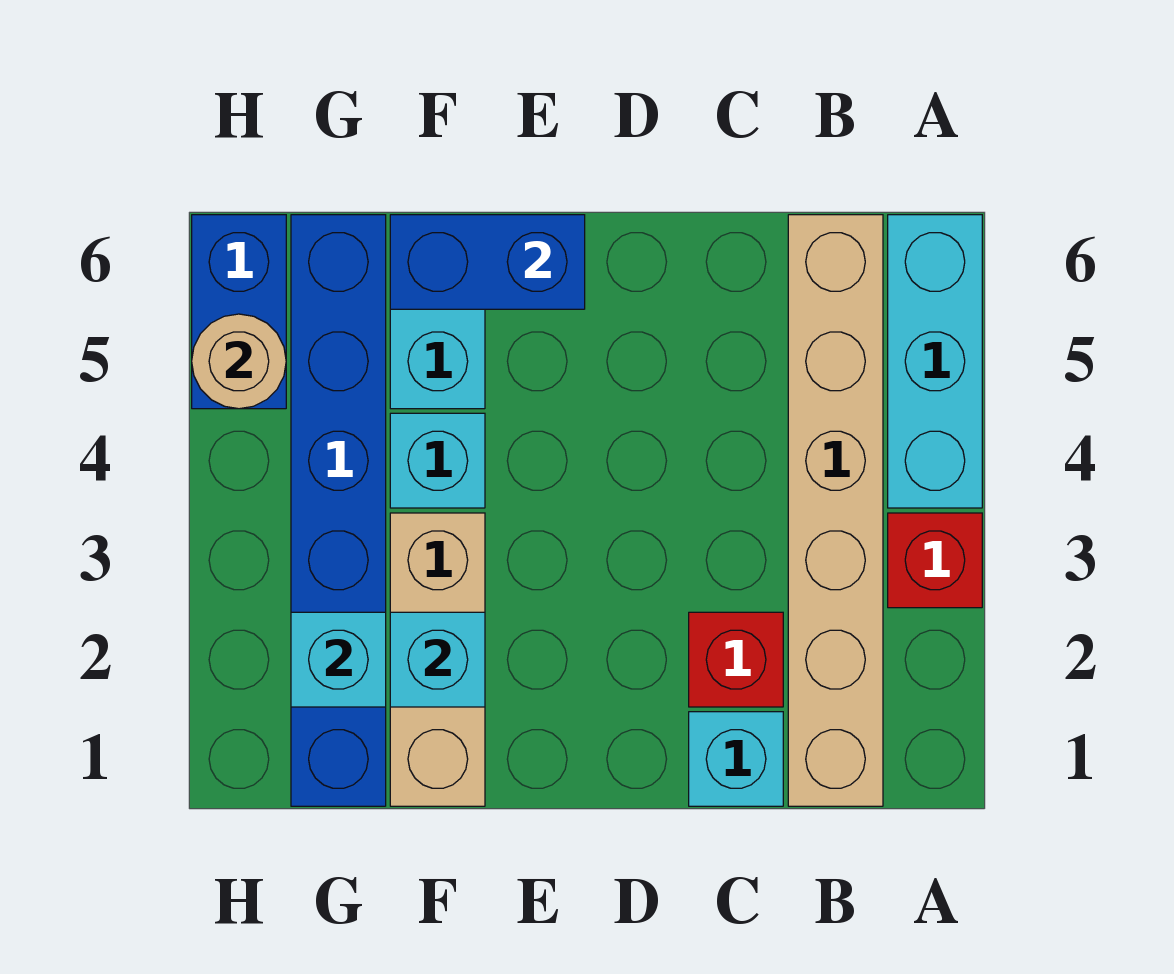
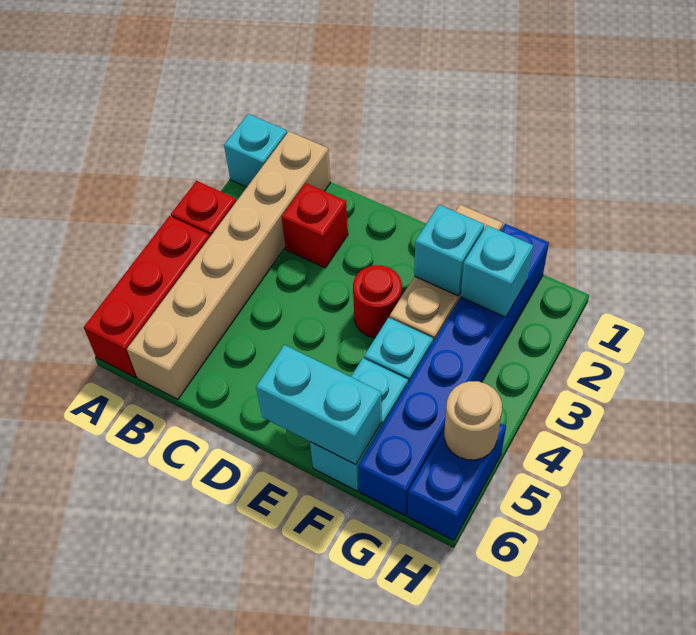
cyan 1x3 brick [888,215,982,508] -> red 1x3 brick [84,216,210,378]
cyan 1x1 brick [689,712,783,806] -> cyan 1x1 brick moved to [224,114,287,187]
none -> red 1x1 round brick [353,265,402,338]
blue 1x2 brick [390,215,585,309] -> cyan 1x2 brick [256,345,382,465]

